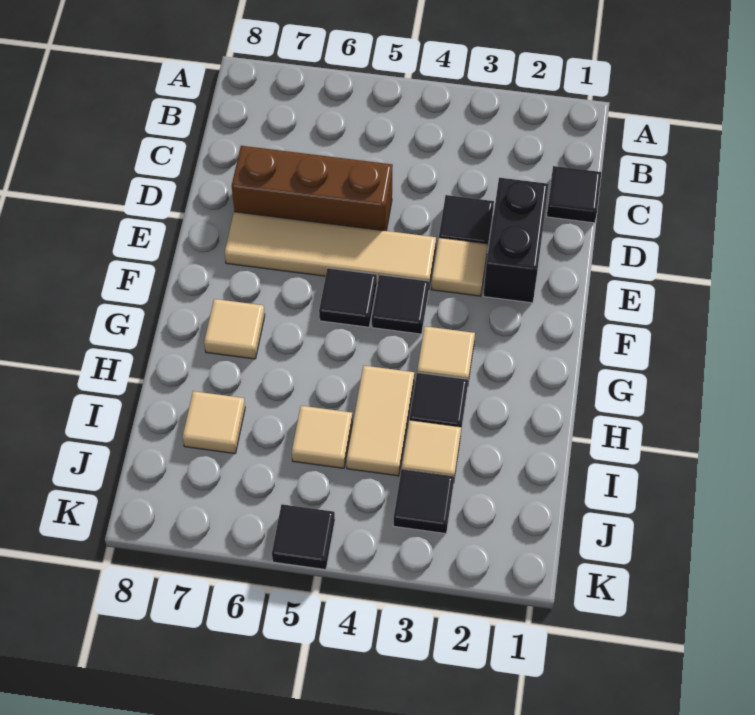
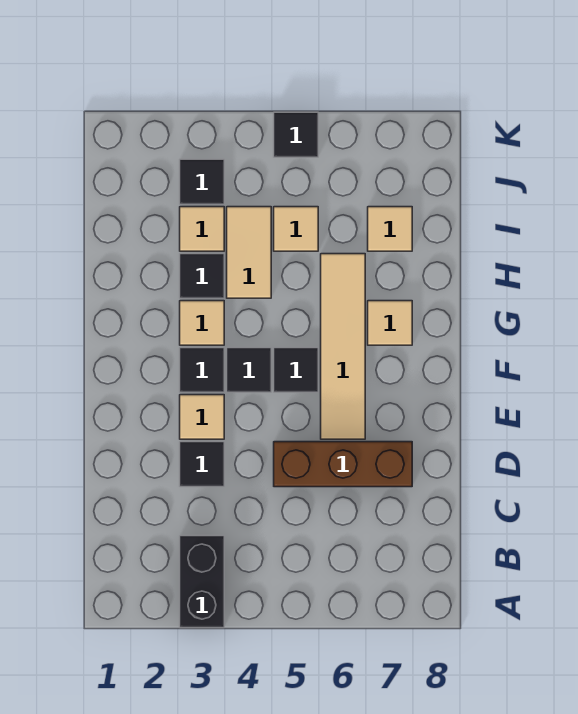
black 1x1 tile [547,166,601,223] -> black 1x1 tile moved to [180,348,224,392]
black 1x2 brick [483,178,549,303] -> black 1x2 brick moved to [180,536,224,628]
tan 1x4 tile [225,212,436,286] -> tan 1x4 tile turned to [321,254,365,439]

